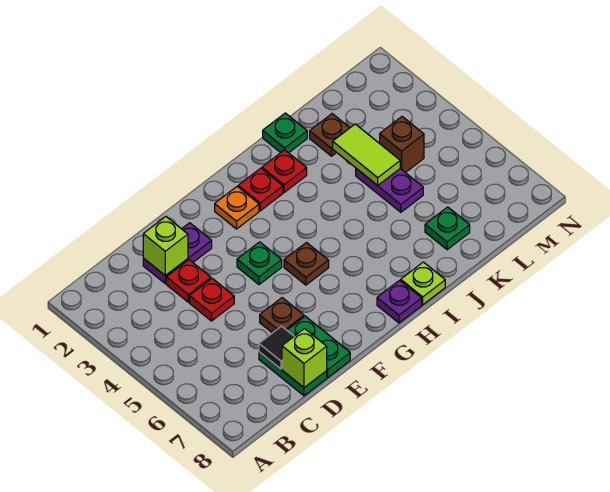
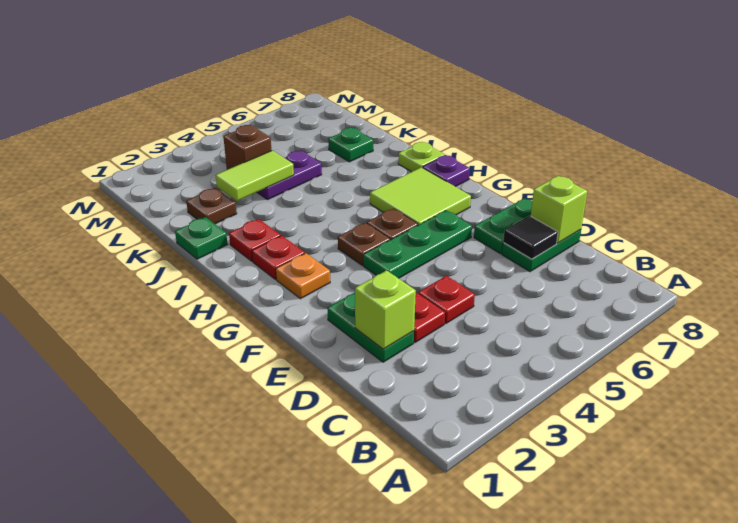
purple 1x2 plate [143,223,212,283] -> green 1x2 plate [327,292,414,362]
brown 1x1 plate [260,298,304,333] -> brown 1x1 plate moved to [338,223,390,265]
green 1x1 plate [237,242,282,285] -> green 1x3 plate [363,210,472,278]
none -> lime 2x2 tile [370,167,471,225]

